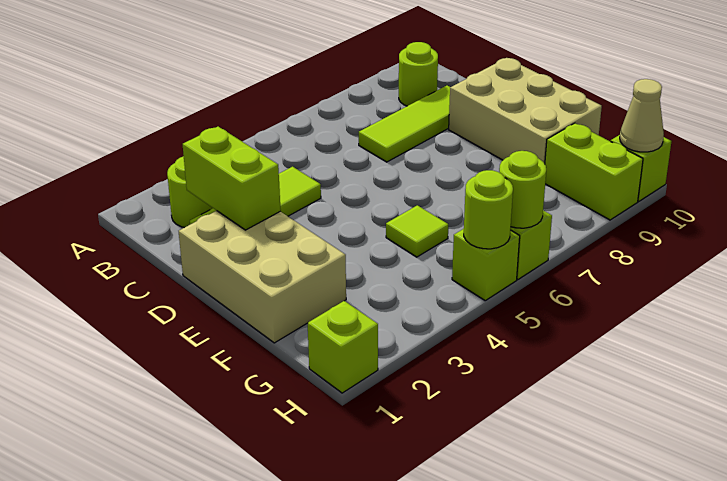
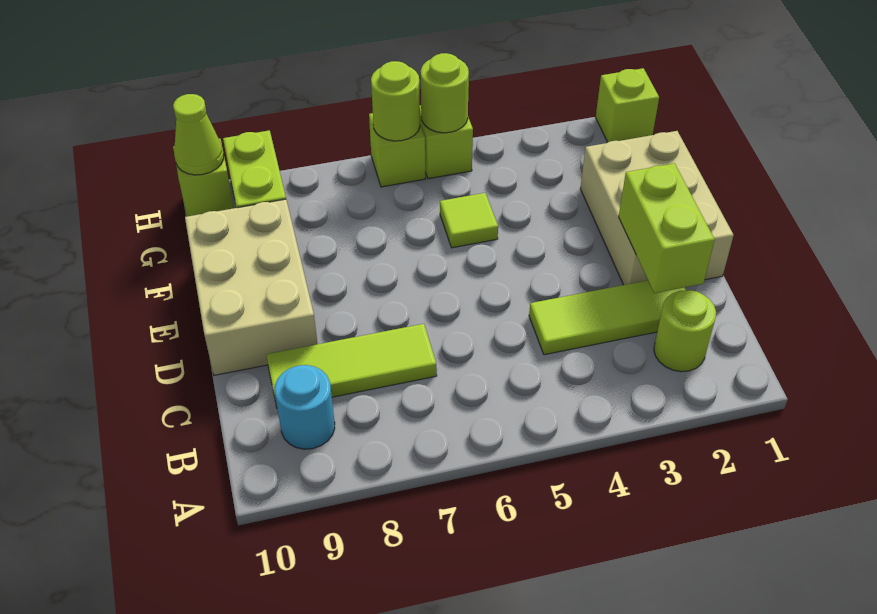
lime 1x1 round brick [399,42,438,106] -> cyan 1x1 round brick [275,365,335,449]
tan 1x1 cone [620,79,664,152] -> lime 1x1 cone [173,94,224,175]

